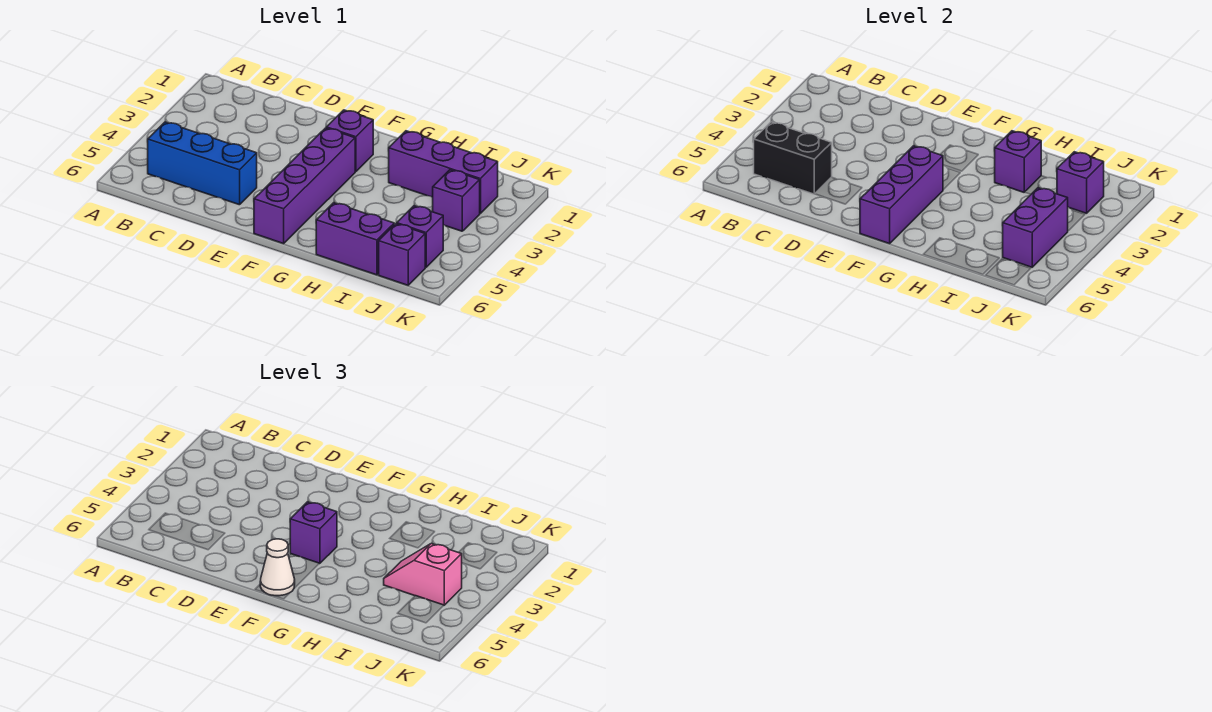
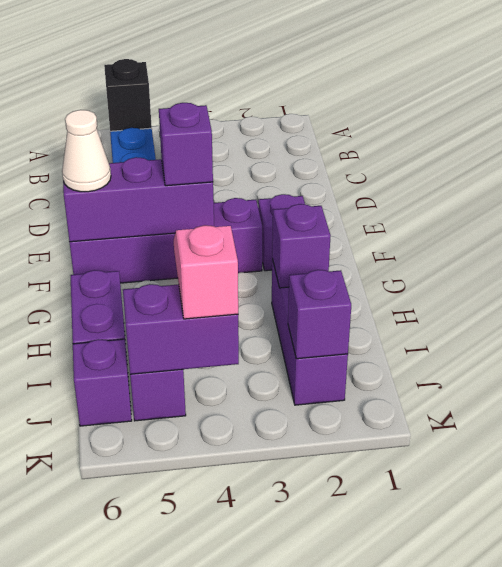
black 1x2 brick [754,122,832,194] -> black 1x1 brick [104,59,152,131]
purple 1x1 brick [433,170,480,231] -> none

